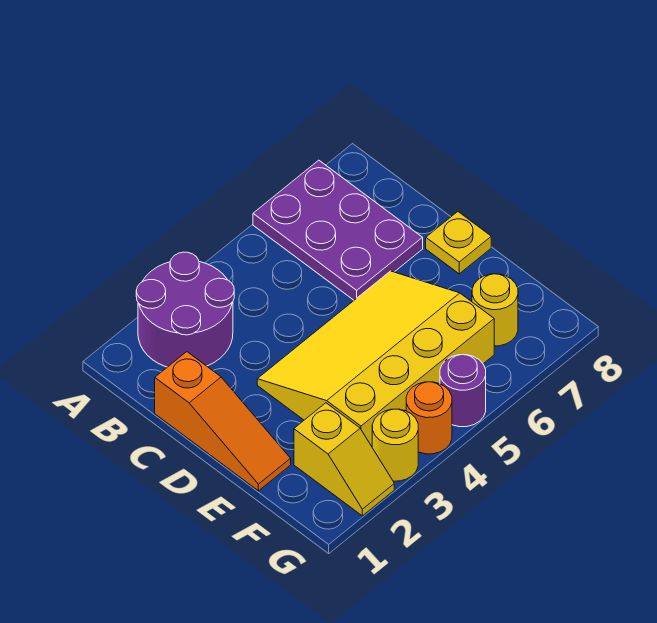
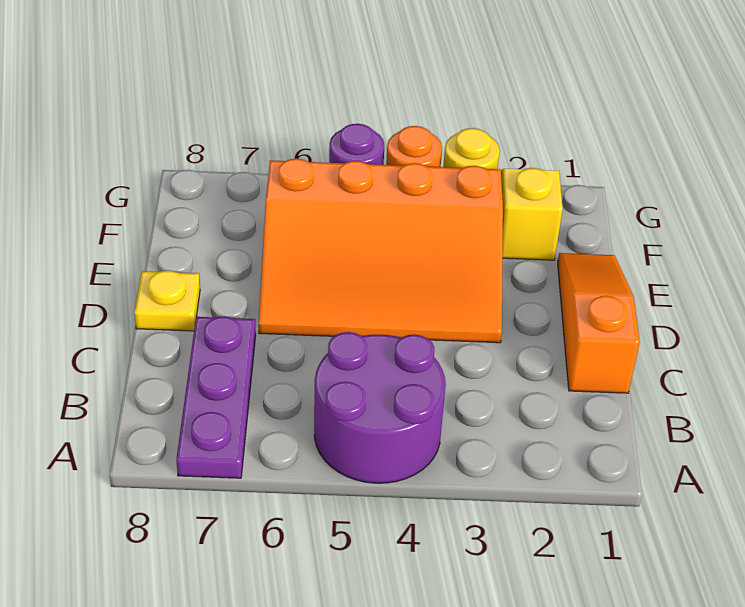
purple 2x2 round brick [136,252,234,367] -> purple 2x2 round brick moved to [314,332,446,483]
purple 2x3 plate [253,160,423,300] -> purple 1x3 plate [176,317,256,478]
yellow 3x4 slope [257,271,494,446] -> orange 3x4 slope [259,159,503,343]
yellow 1x1 round brick [472,274,518,346] -> none

